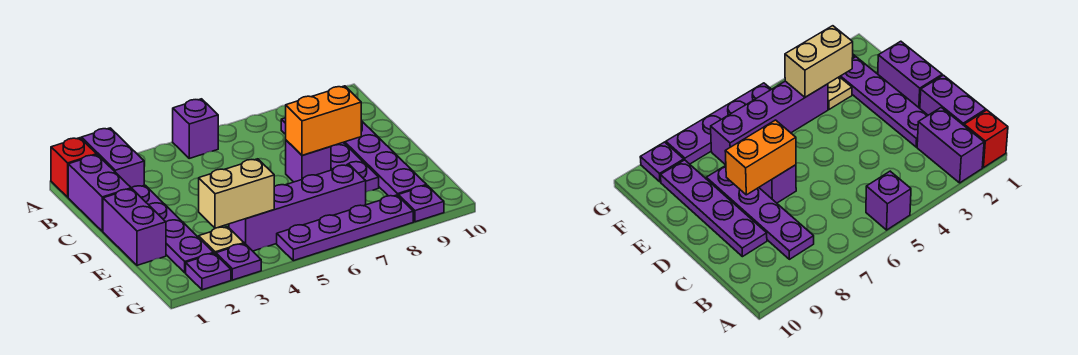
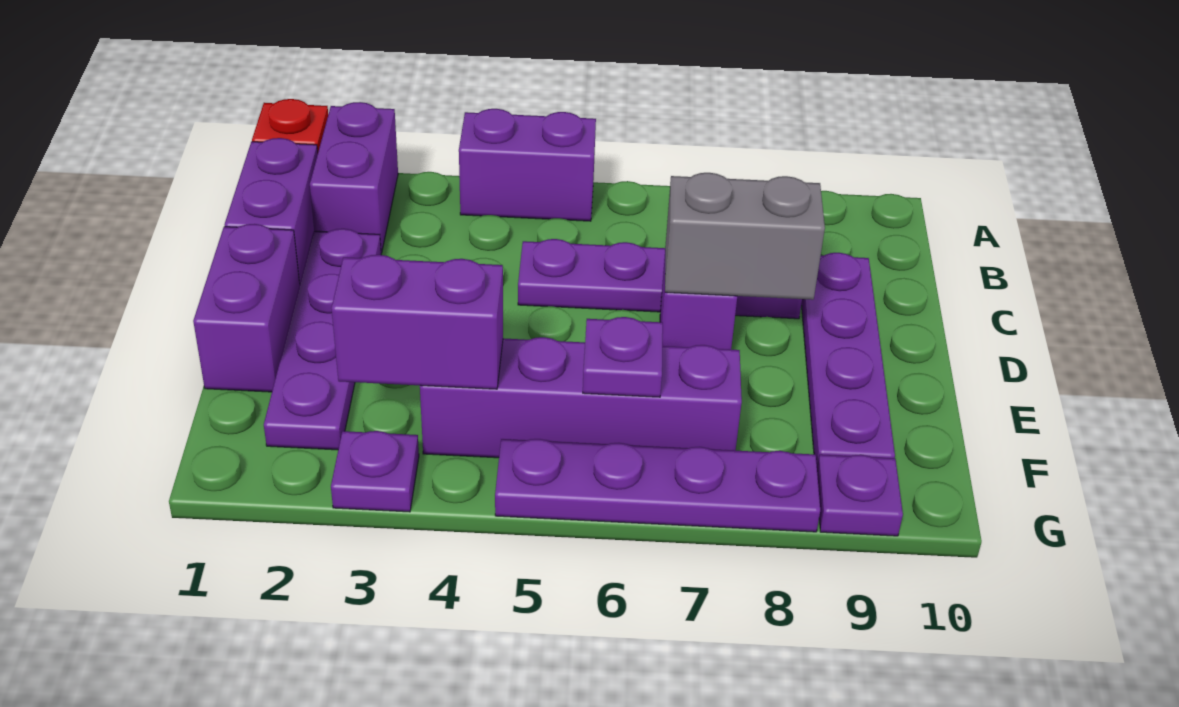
purple 1x1 brick [173,99,218,158] -> purple 1x2 brick [459,109,596,221]
purple 1x4 plate [281,118,379,192] -> purple 1x4 plate turned to [518,239,802,319]
orange 1x2 brick [286,86,361,155] -> grey 1x2 brick [665,173,825,300]
tan 1x1 plate [199,227,244,254] -> none
tan 1x2 brick [199,159,274,228] -> purple 1x2 brick [332,255,503,389]
purple 1x1 plate [186,253,231,290] -> purple 1x1 plate moved to [583,317,663,397]

